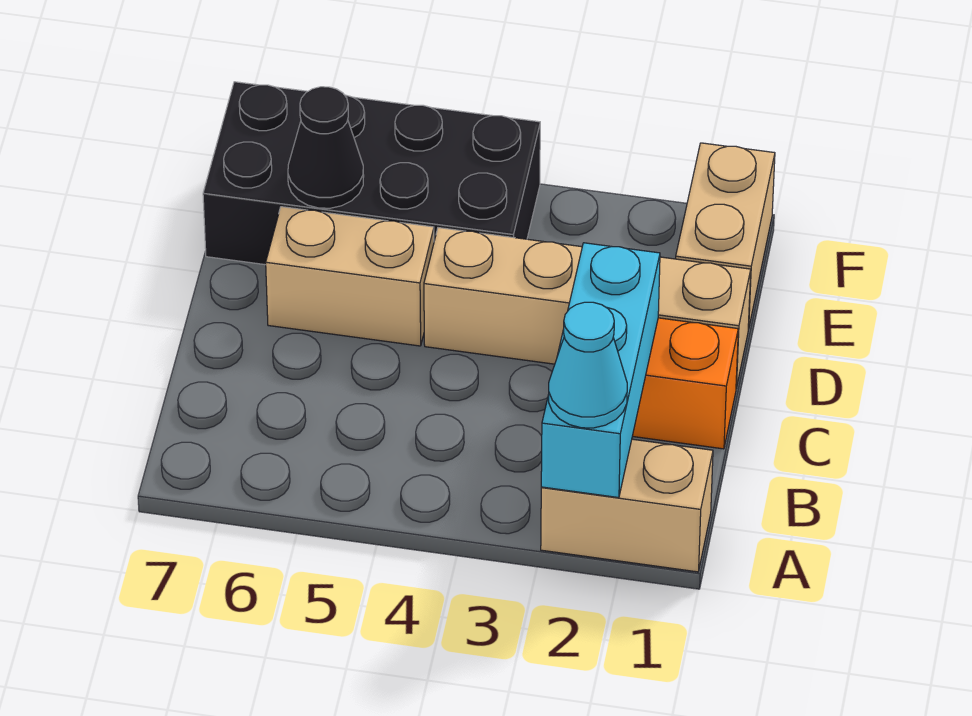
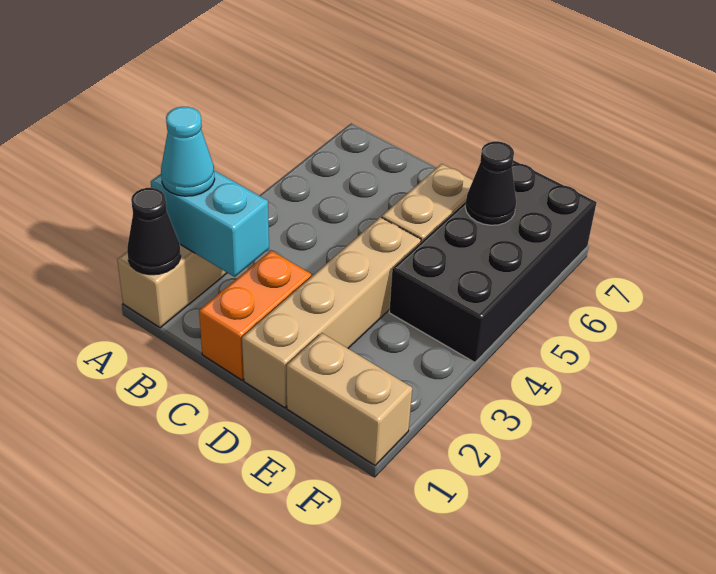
none -> black 1x1 cone [127,188,181,275]
cyan 1x3 brick [541,243,660,498] -> cyan 1x2 brick [151,171,269,277]

